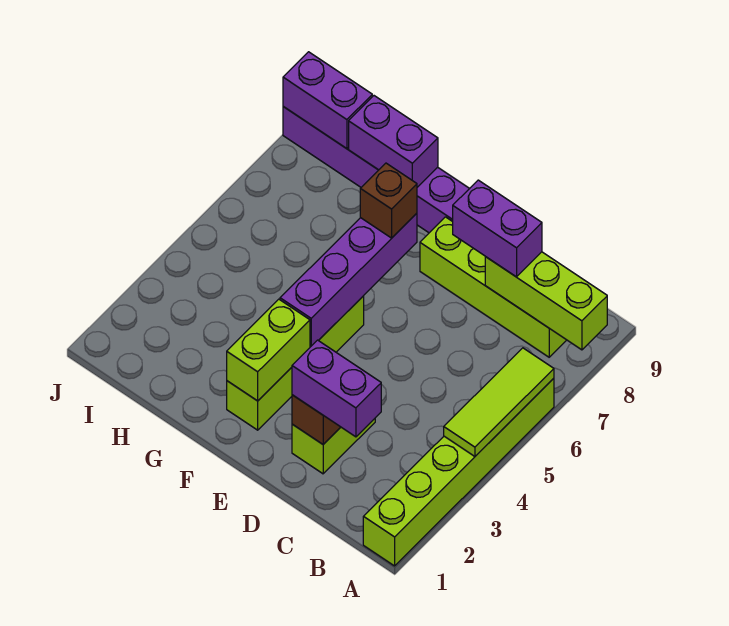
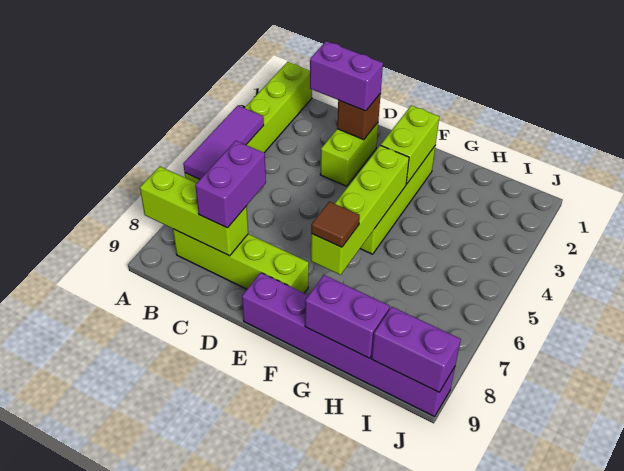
lime 1x3 tile [444,348,554,457] -> purple 1x3 tile [183,106,264,179]
purple 1x2 brick [453,180,542,277] -> purple 1x2 brick turned to [195,141,266,228]
purple 1x4 brick [280,213,417,347] -> lime 1x4 brick [311,145,409,275]
brown 1x1 brick [360,163,417,238] -> brown 1x1 tile [311,202,360,247]

